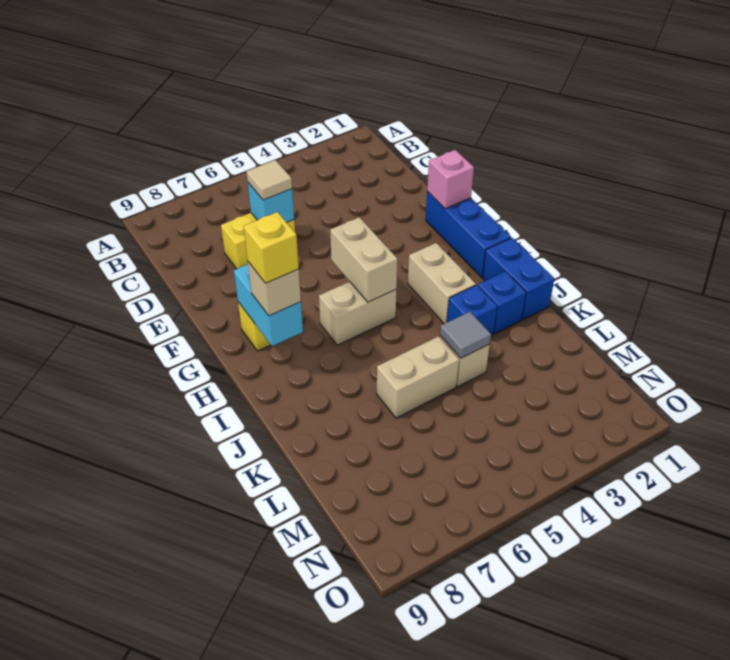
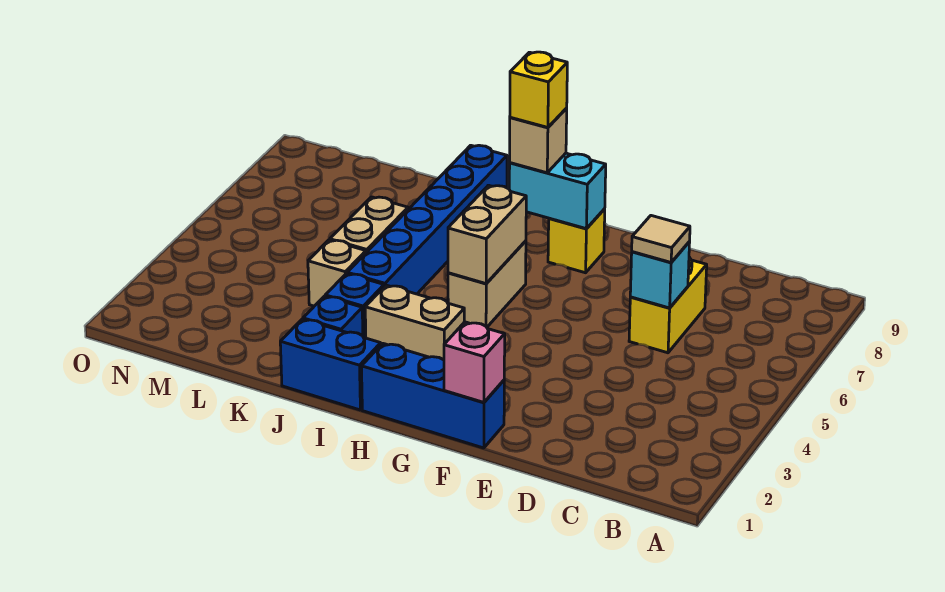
tan 1x2 brick [330,217,398,302] -> tan 1x2 brick turned to [448,185,526,284]
none -> blue 1x6 brick [347,145,507,294]
grey 1x1 tile [440,312,491,358] -> none

